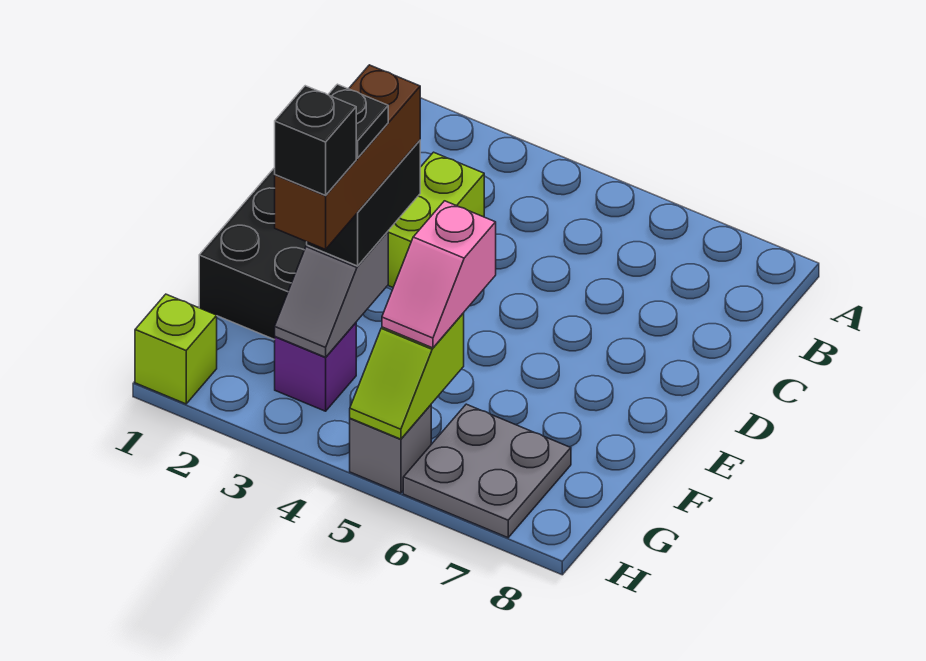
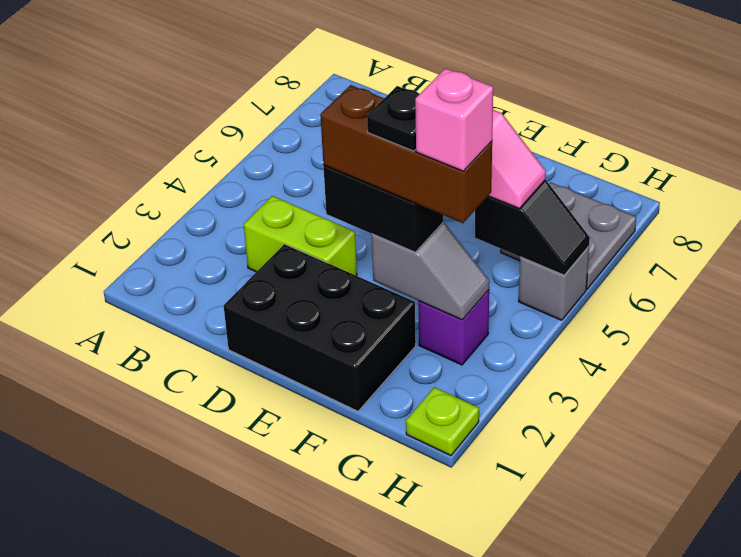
black 1x1 brick [275,86,356,195] -> pink 1x1 brick [415,68,493,171]
lime 1x2 slope [350,313,464,439] -> black 1x2 slope [475,180,590,275]
lime 1x1 brick [135,294,217,404] -> lime 1x1 plate [406,387,479,456]

